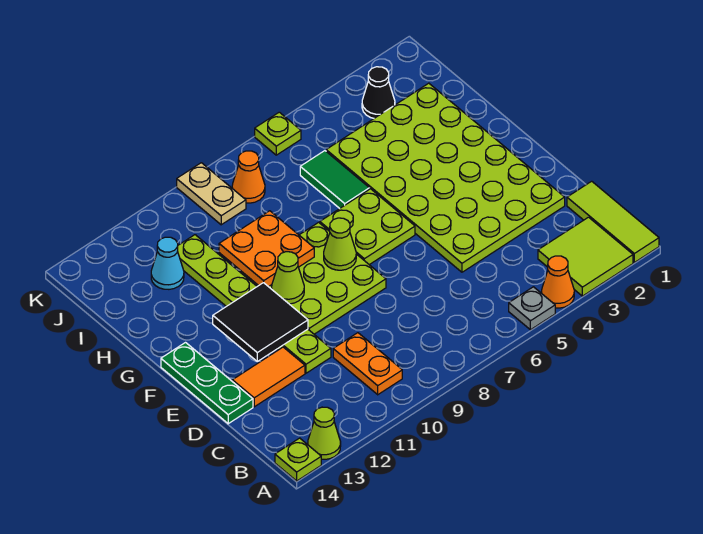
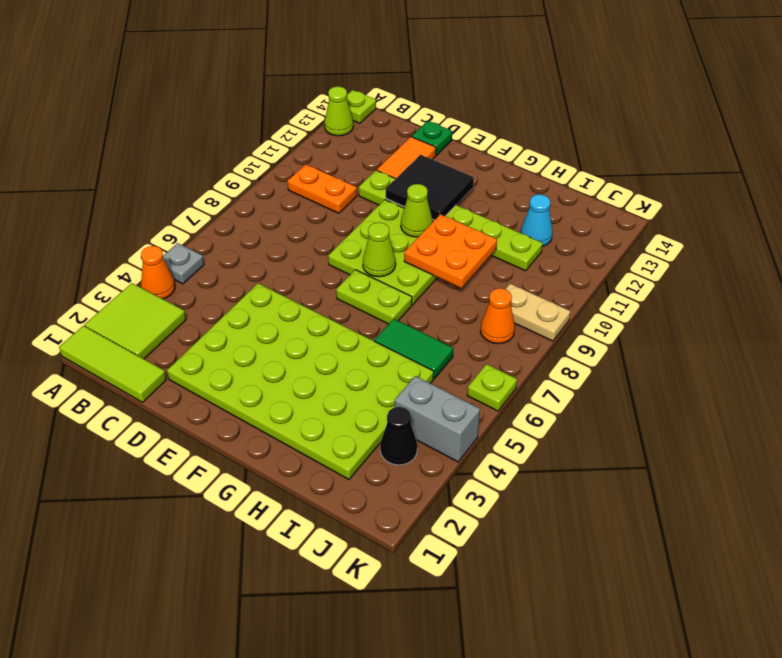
green 1x3 plate [161,343,253,424] -> green 1x1 plate [412,121,452,155]
lime 2x2 plate [320,189,415,265] -> lime 1x2 plate [336,270,412,324]
none -> grey 1x2 brick [395,376,480,462]

